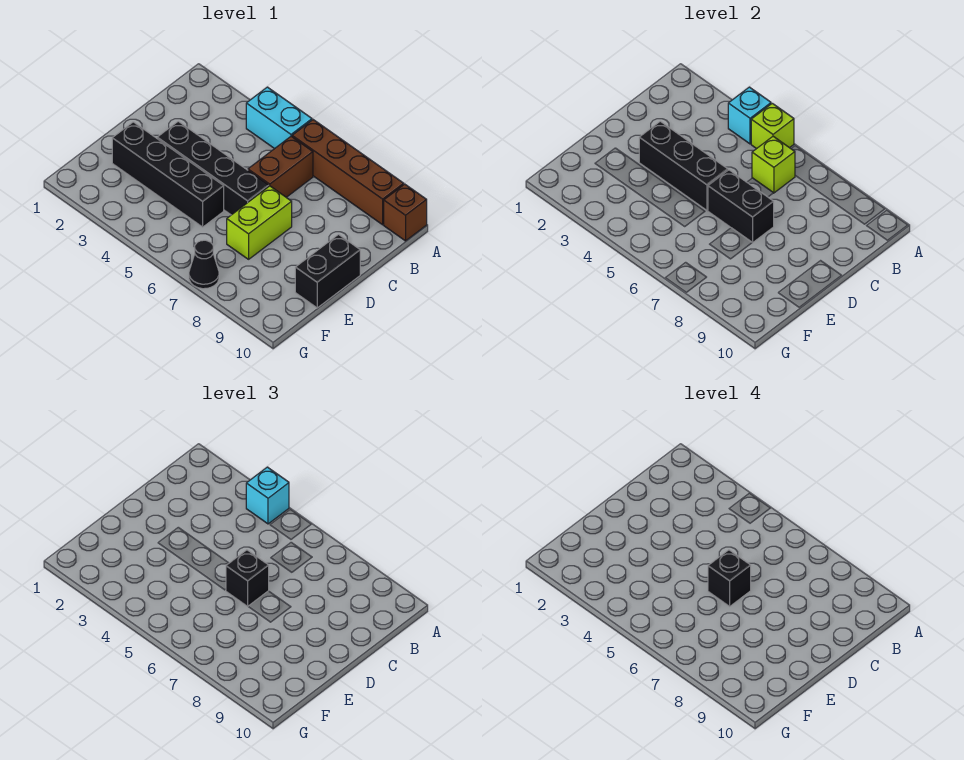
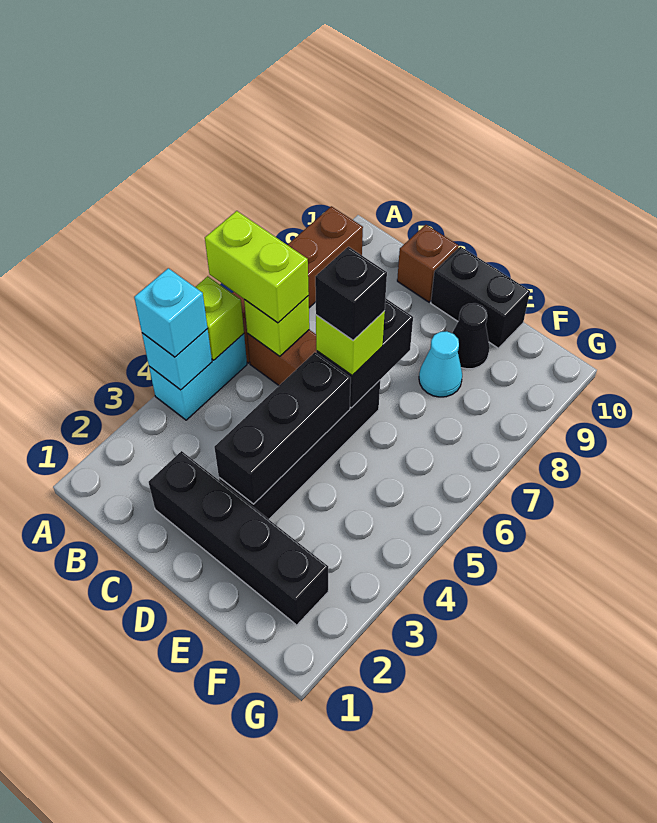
brown 1x1 brick [384,184,427,241] -> brown 1x1 brick moved to [397,225,459,302]
black 1x1 brick [226,550,269,606] -> lime 1x1 brick [316,311,385,375]
lime 1x2 brick [227,186,292,259] -> lime 1x2 brick moved to [205,211,309,323]
black 1x4 brick [112,122,224,227] -> black 1x4 brick turned to [149,451,328,625]
none -> cyan 1x1 cone [419,331,462,397]
black 1x1 cone [189,240,219,289] -> black 1x1 cone moved to [452,303,490,369]

